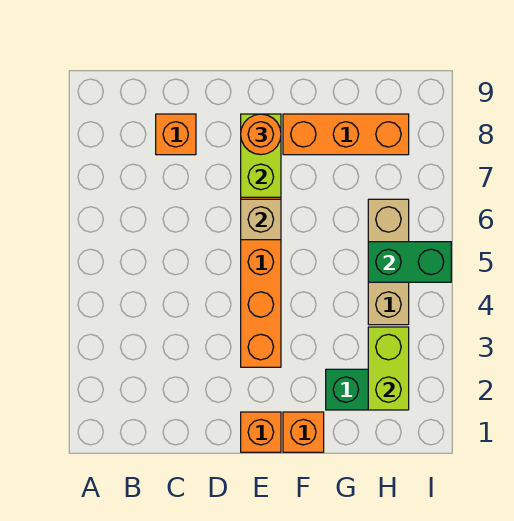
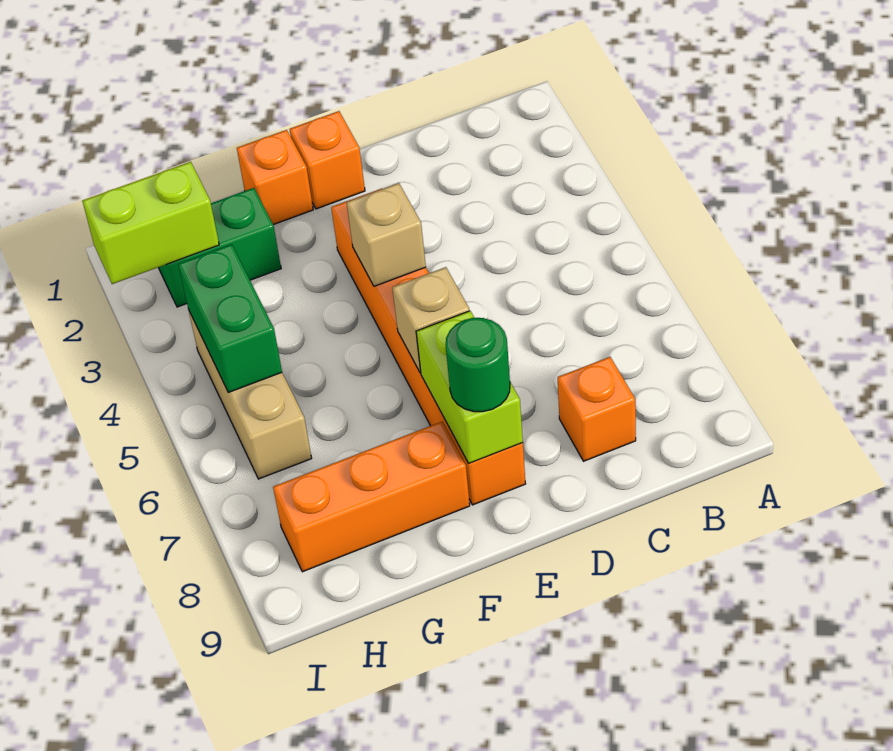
none -> tan 1x1 brick [347,183,426,286]
orange 1x1 round brick [241,114,281,155] -> green 1x1 round brick [446,318,510,412]
lime 1x2 brick [368,327,409,410] -> lime 1x2 brick turned to [83,162,219,284]
green 1x2 brick [368,242,451,282] -> green 1x2 brick turned to [178,244,282,392]

